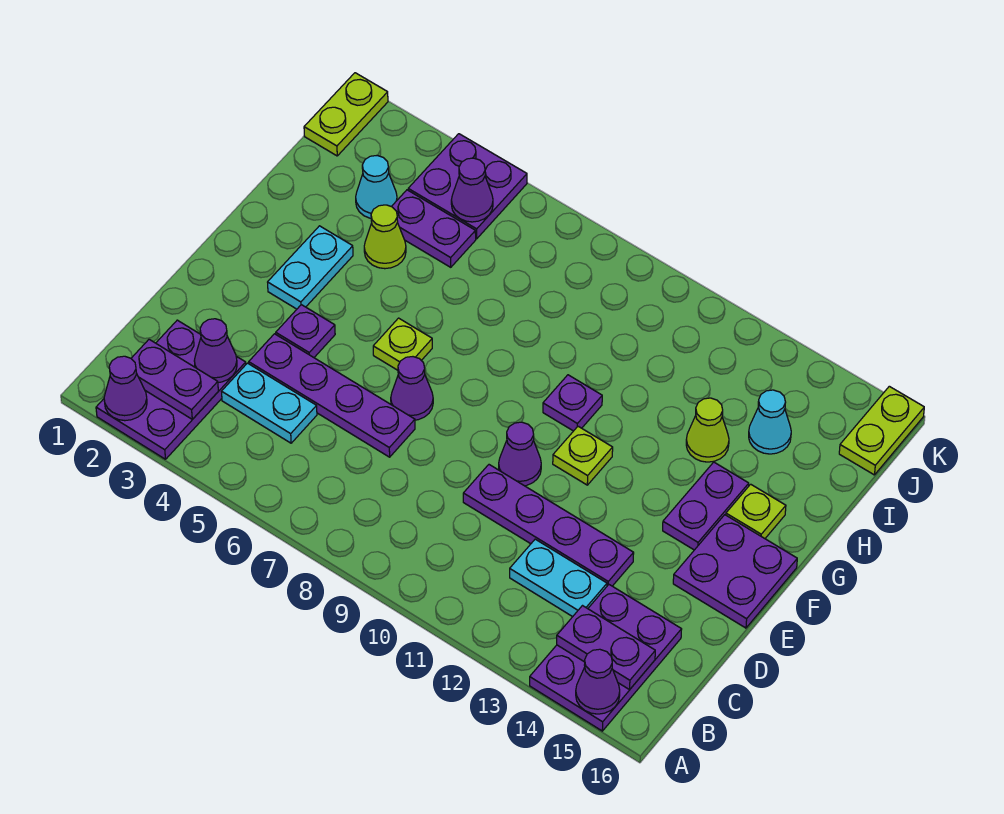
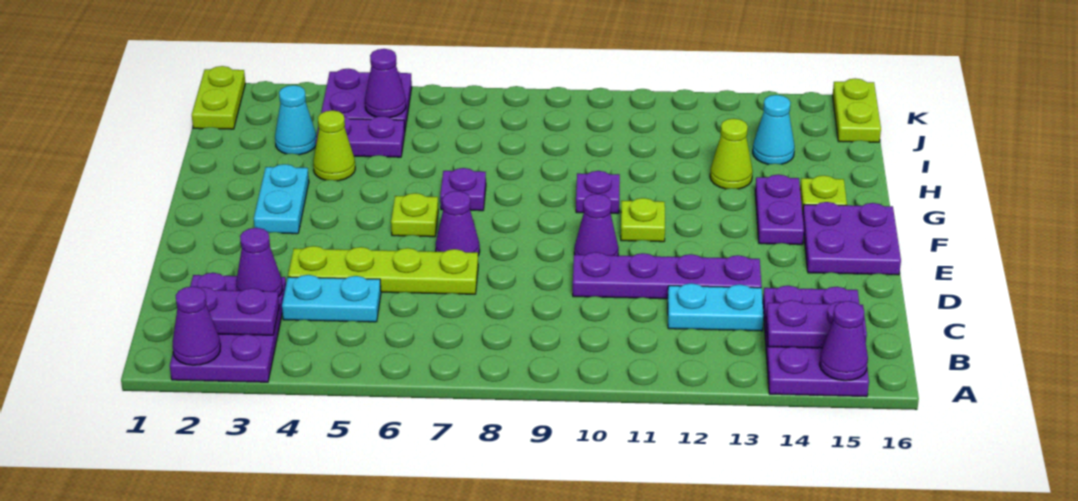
purple 1x4 plate [249,334,415,457] -> lime 1x4 plate [288,246,478,294]
purple 1x1 plate [276,305,335,357] -> purple 1x1 plate moved to [440,168,486,211]

